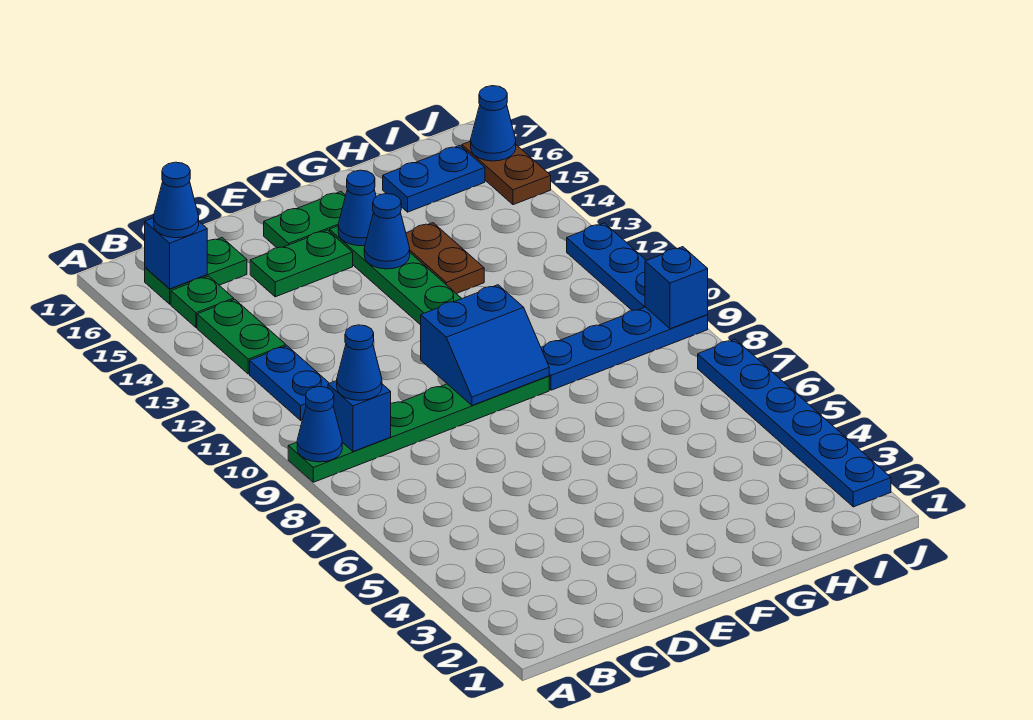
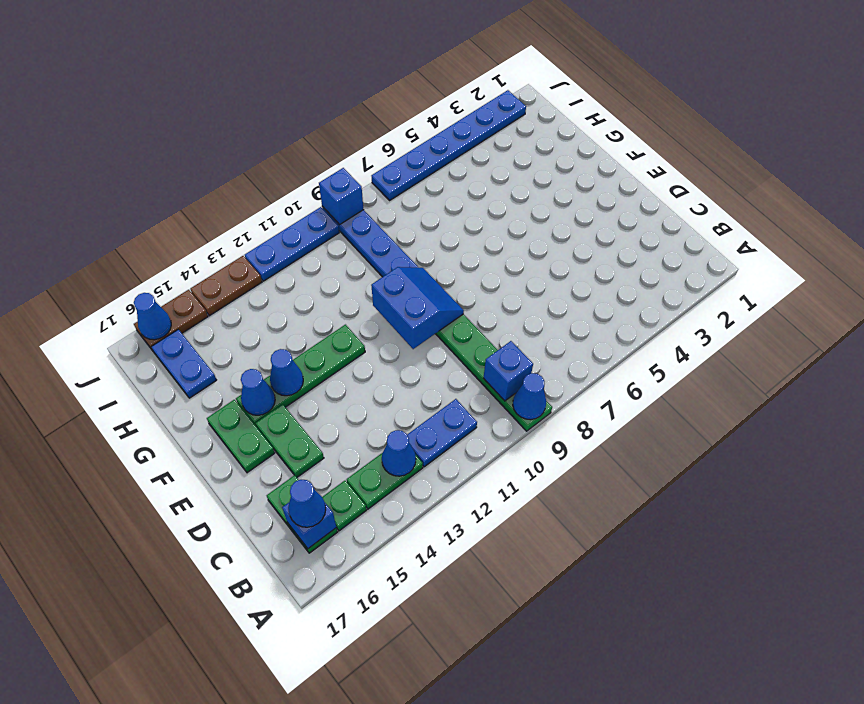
blue 1x1 cone [337,325,382,400] -> blue 1x1 cone moved to [382,430,416,476]
brown 1x2 plate [406,223,484,294] -> brown 1x2 plate moved to [190,256,262,316]

